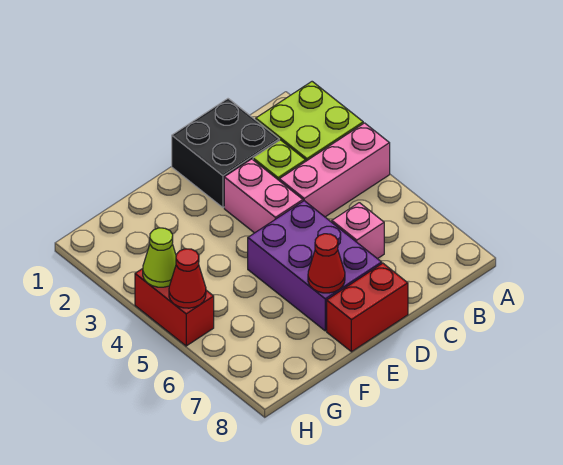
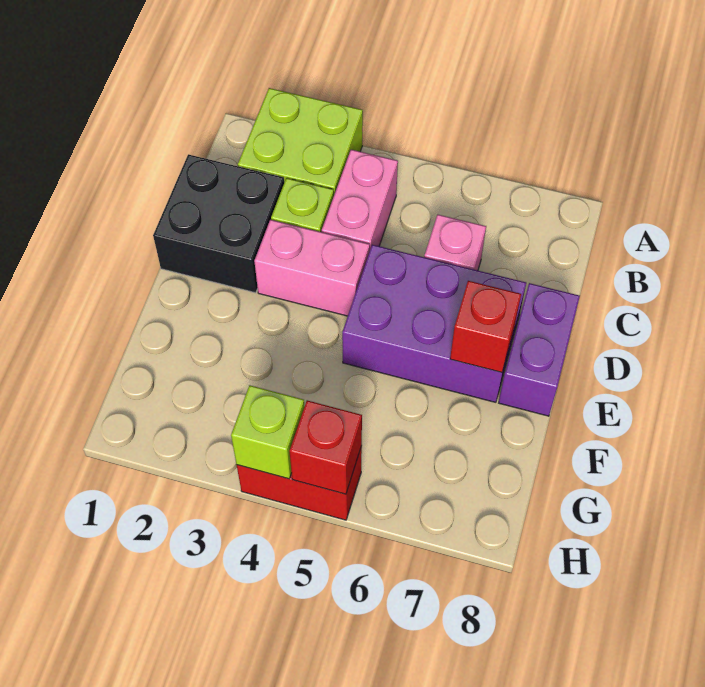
pink 1x3 brick [279,123,390,217] -> pink 1x2 brick [322,150,398,252]
red 1x2 brick [327,263,408,352] -> purple 1x2 brick [499,283,580,416]
red 1x1 cone [308,234,345,293] -> red 1x1 brick [450,281,521,372]
lime 1x1 cone [143,228,176,287] -> lime 1x1 brick [231,385,305,479]
red 1x1 cone [169,249,206,308] -> red 1x1 brick [289,400,362,494]

